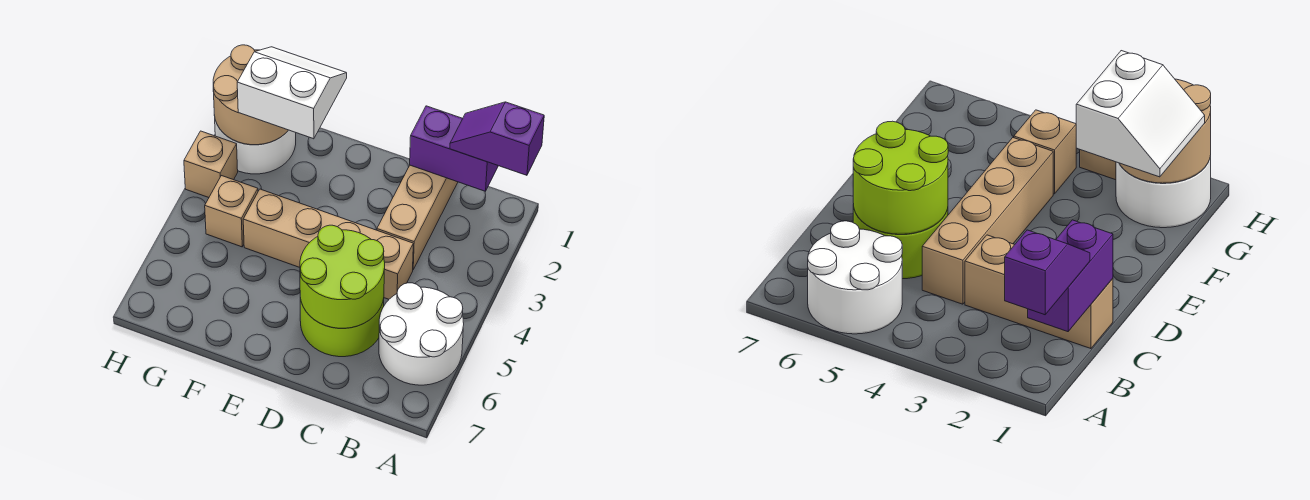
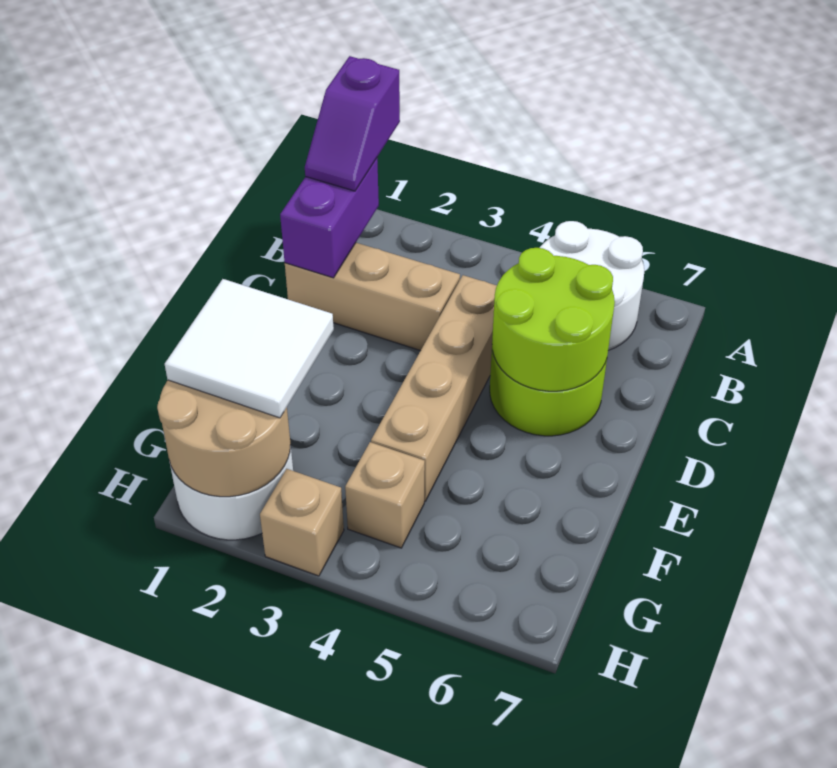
white 2x2 slope [237,47,347,139] -> white 2x2 tile [165,279,334,418]

